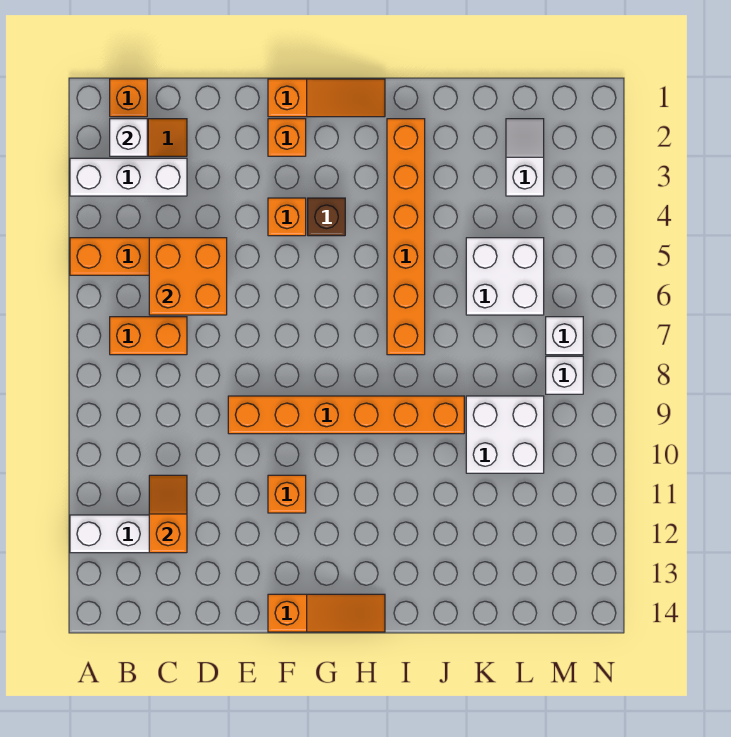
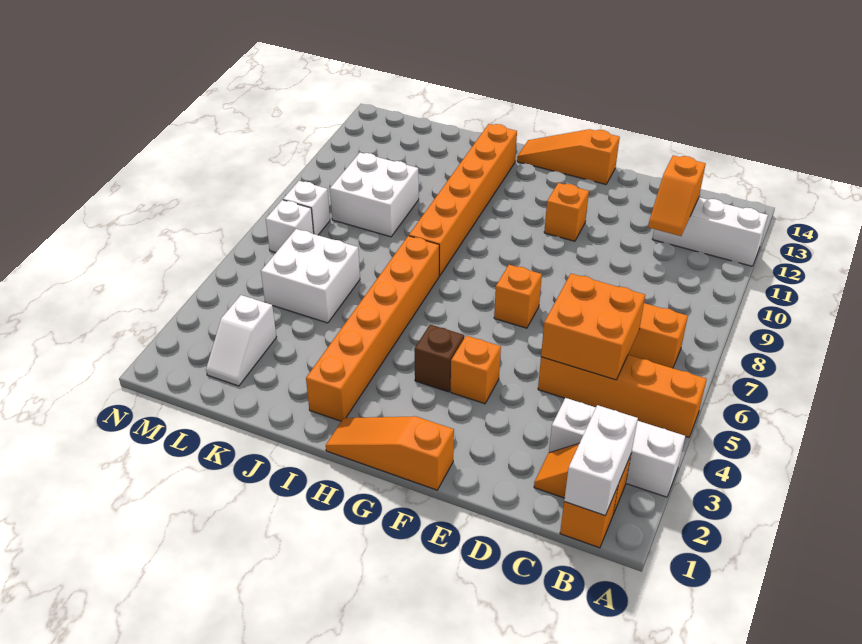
white 1x1 brick [110,119,147,156] -> white 1x2 brick [564,405,638,516]
orange 1x6 brick [228,396,464,434] -> orange 1x6 brick turned to [409,124,517,276]
orange 1x1 brick [268,119,306,156] -> orange 1x1 brick moved to [494,265,542,328]

